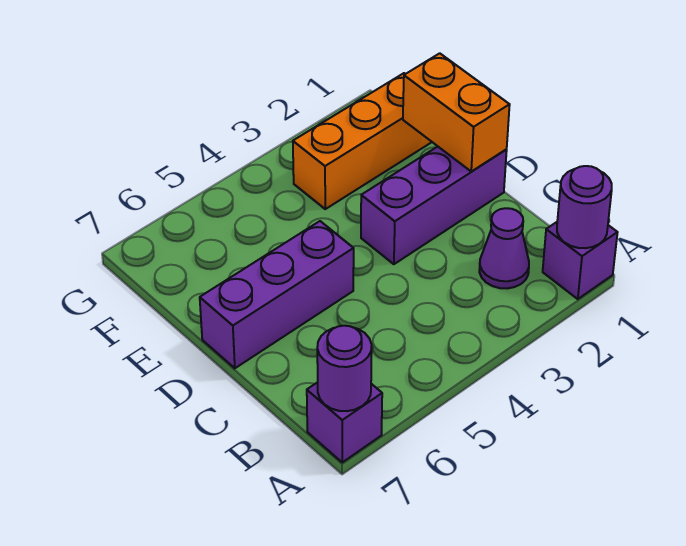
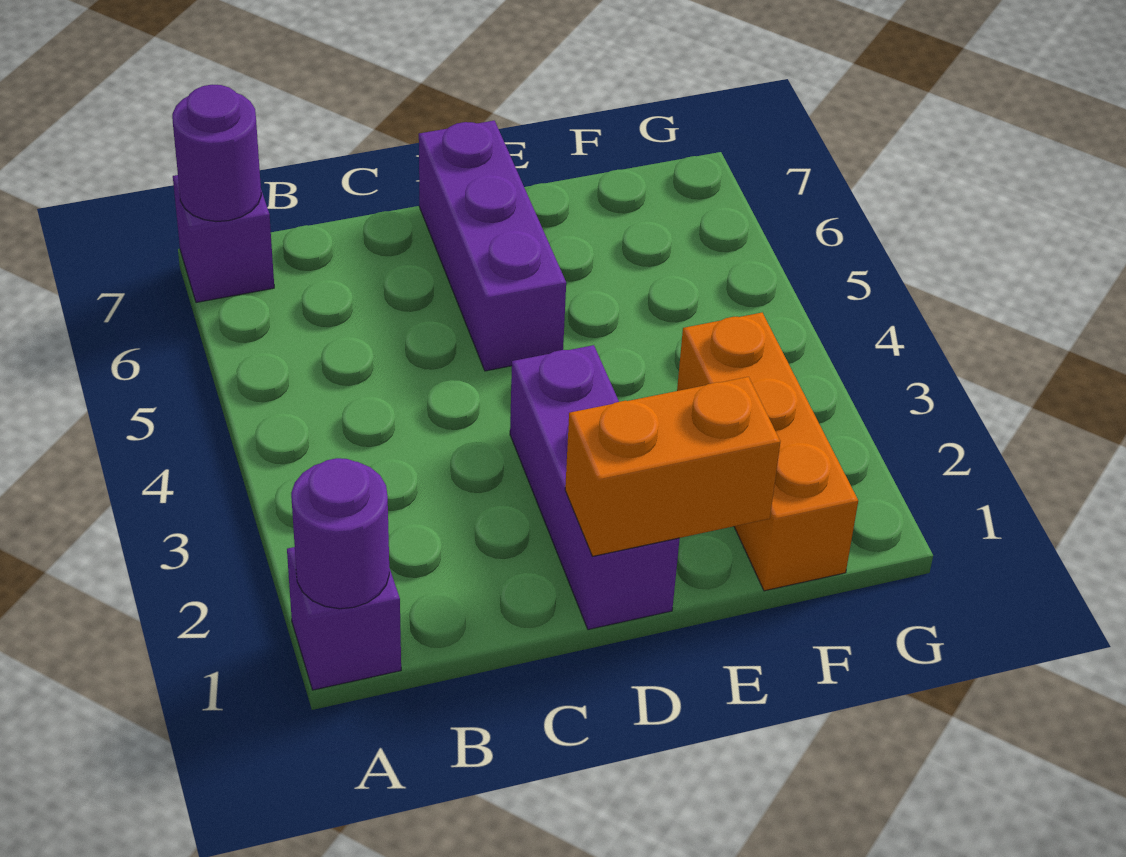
purple 1x1 cone [479,208,529,289] -> none

